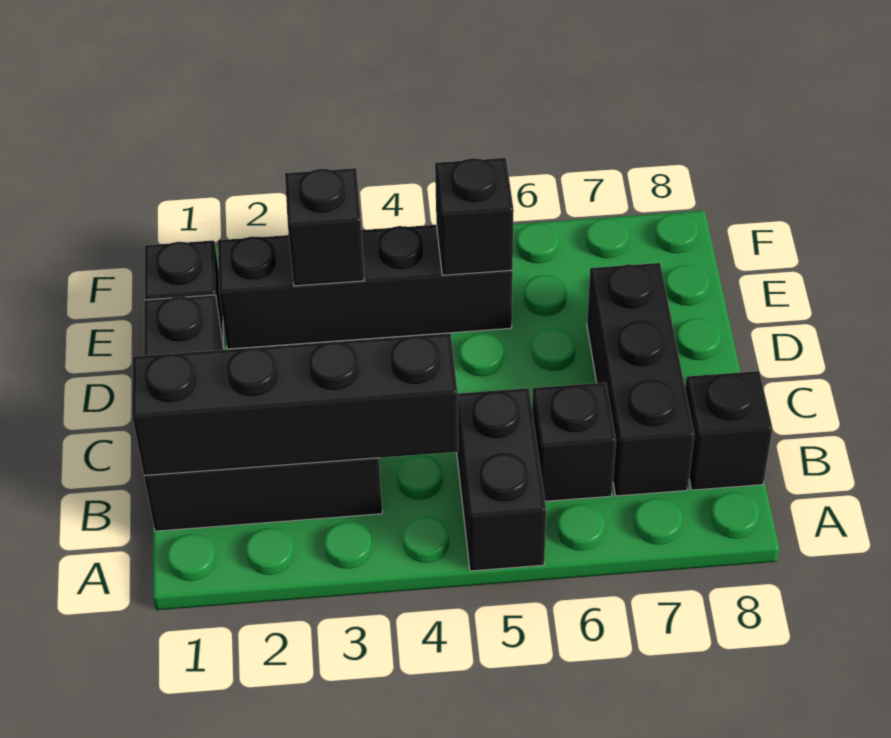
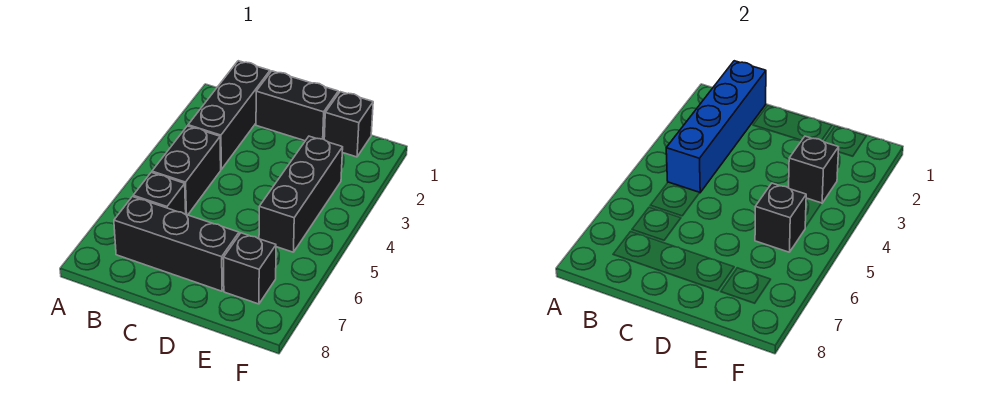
black 1x2 brick [457,388,546,571] -> black 1x2 brick turned to [152,126,221,215]
black 1x4 brick [132,333,458,475] -> blue 1x4 brick [666,61,766,193]
black 1x1 brick [685,371,772,490] -> black 1x1 brick moved to [223,233,276,304]
black 1x4 brick [218,225,513,349] -> black 1x3 brick [259,136,343,252]

